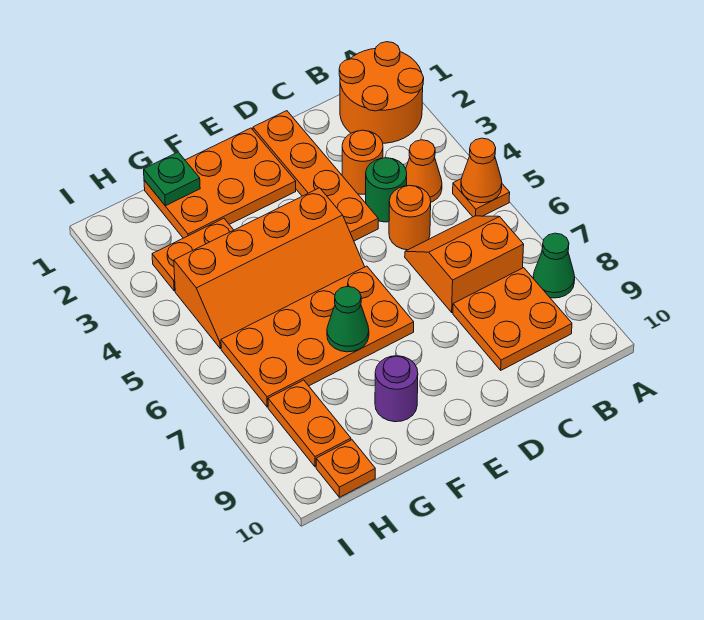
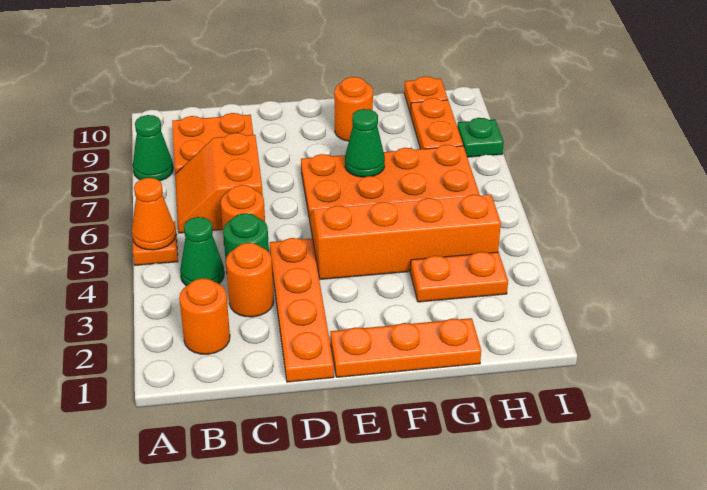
orange 2x2 round brick [339,42,424,143] -> orange 1x1 round brick [179,278,230,354]
orange 1x1 cone [406,140,442,202] -> green 1x1 cone [180,217,224,286]
orange 2x2 slope [405,216,524,312] -> orange 2x2 slope turned to [175,133,263,233]
orange 2x3 plate [144,128,296,238] -> orange 1x3 plate [330,318,481,377]
purple 1x1 round brick [375,356,418,422] -> orange 1x1 round brick [334,77,373,141]
green 1x1 plate [144,152,200,206] -> green 1x1 plate moved to [457,118,504,157]

